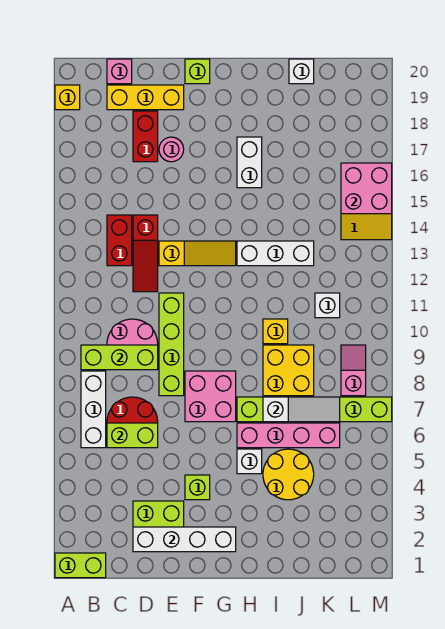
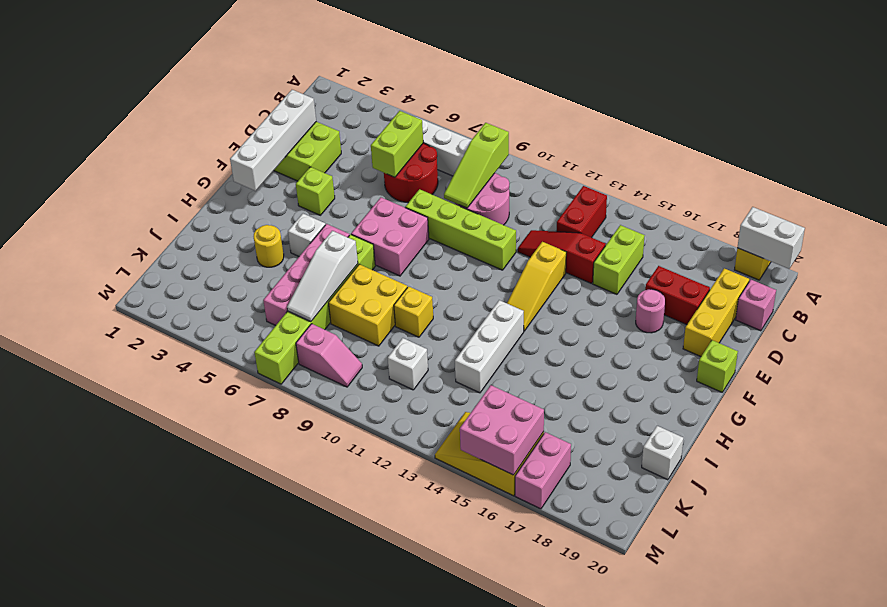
lime 1x2 brick [55,553,106,578] -> lime 1x2 brick moved to [593,225,645,294]
lime 1x3 brick [81,345,158,370] -> lime 1x3 slope [444,123,509,208]
red 1x2 brick [107,215,132,266] -> red 1x2 brick turned to [557,186,607,238]
white 1x2 brick [237,137,262,188] -> white 1x2 brick moved to [737,207,805,269]
yellow 2x2 round brick [263,449,314,500] -> yellow 1x1 round brick [254,225,284,267]
none -> pink 1x2 brick [515,432,571,509]

